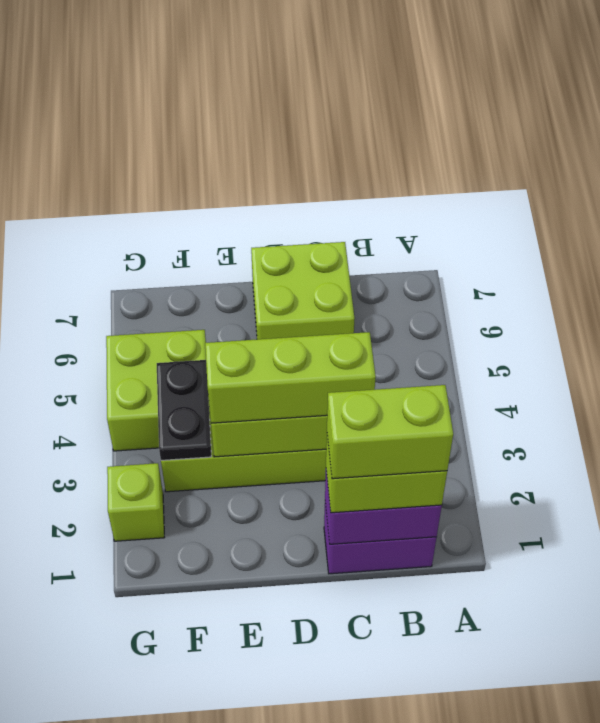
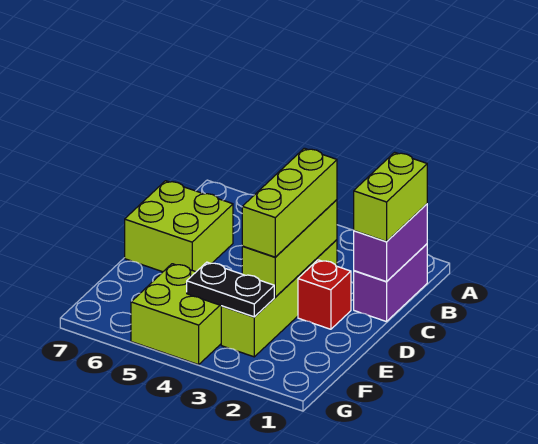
lime 1x2 brick [327,385,453,479] -> none
none -> red 1x1 brick [298,260,351,329]
lime 1x1 brick [107,463,164,541] -> none

